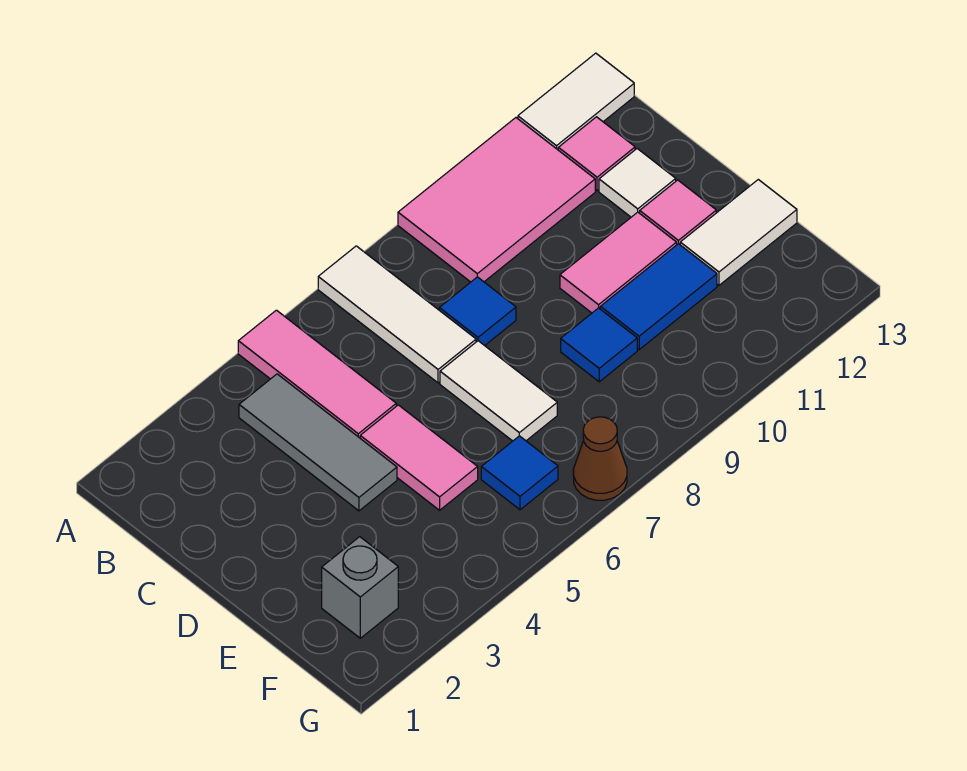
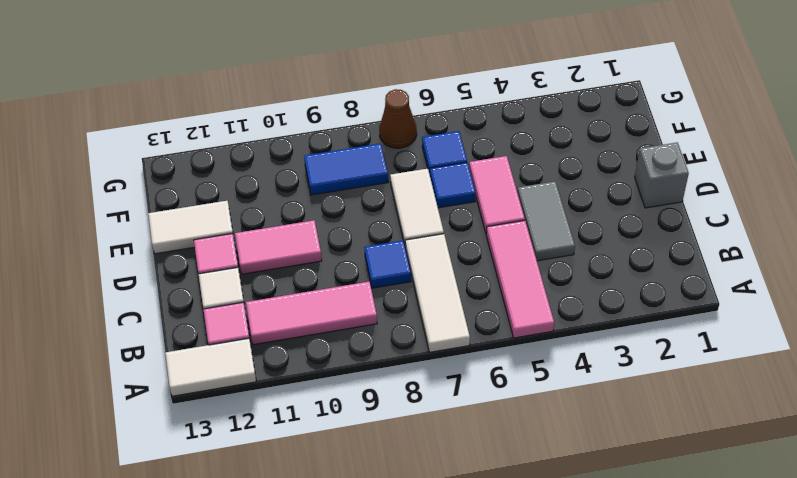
pink 2x3 tile [398,118,595,282] -> pink 1x3 tile [246,282,377,345]
grey 1x3 tile [239,374,397,511] -> grey 1x2 tile [517,181,575,261]
blue 1x1 tile [561,308,637,382] -> blue 1x1 tile moved to [430,162,476,208]
blue 1x2 tile [600,244,717,350] -> blue 1x2 tile moved to [304,144,388,195]
grey 1x1 brick [322,537,398,638] -> grey 1x1 brick moved to [635,142,689,208]

